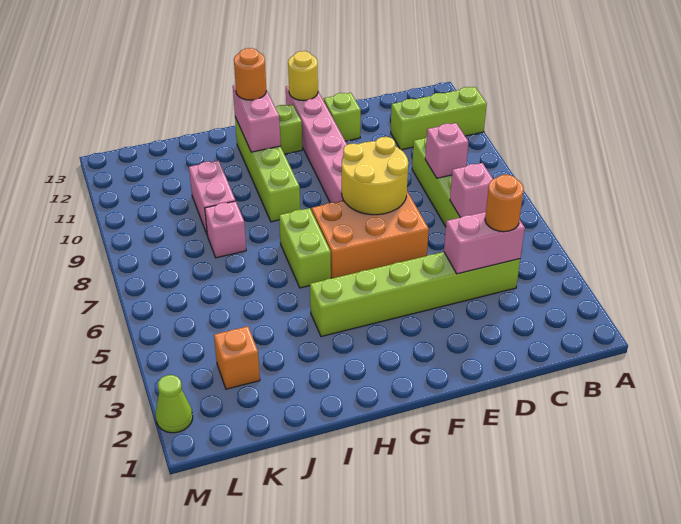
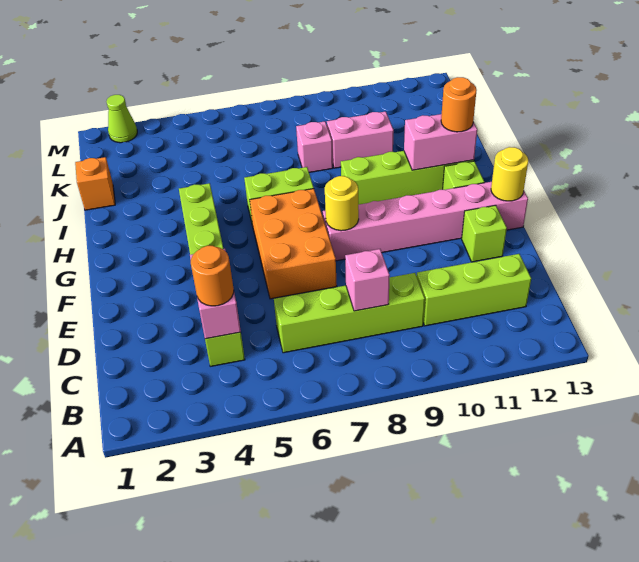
lime 1x3 brick [391,87,487,150] -> lime 1x3 brick turned to [417,254,531,326]
pink 1x1 brick [450,163,493,217] -> none
yellow 2x2 round brick [342,137,408,215] -> yellow 1x1 round brick [325,176,359,231]
orange 1x1 brick [214,326,260,389] -> orange 1x1 brick moved to [75,157,115,210]

